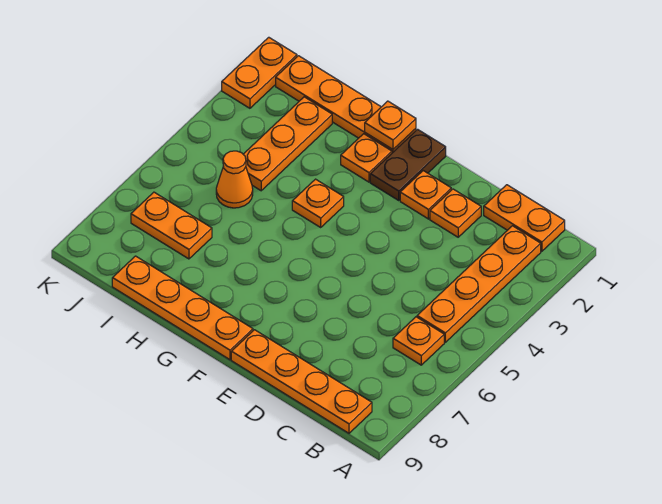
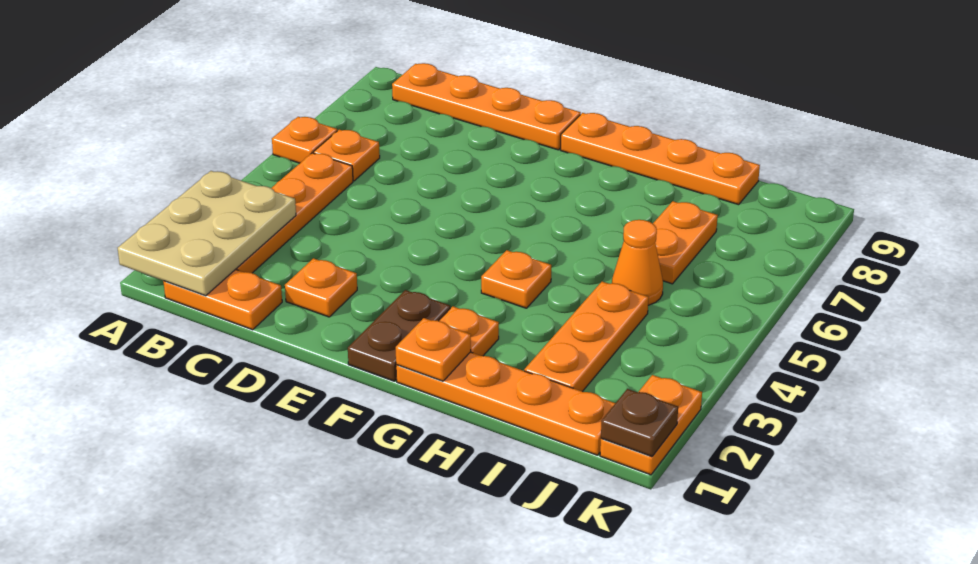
none -> tan 2x3 plate [118,171,296,296]
orange 1x1 plate [400,171,451,219] -> orange 1x1 plate moved to [272,117,337,163]
orange 1x2 plate [131,192,212,259] -> orange 1x2 plate turned to [653,201,718,284]
none -> brown 1x1 plate [601,389,678,457]

